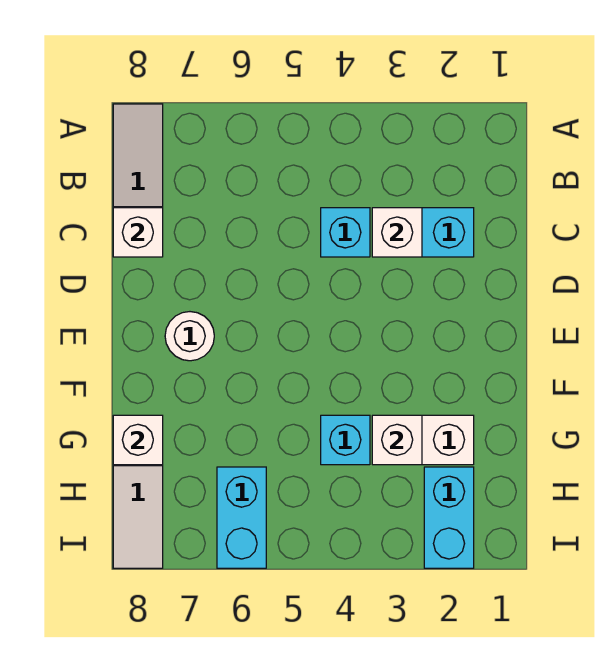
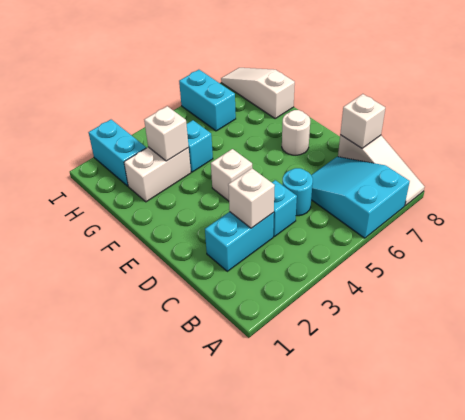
none -> cyan 2x3 slope [311,157,410,238]
none -> cyan 1x1 round brick [283,168,313,216]
white 1x1 brick [113,415,163,465] -> white 1x1 brick moved to [211,149,252,201]

